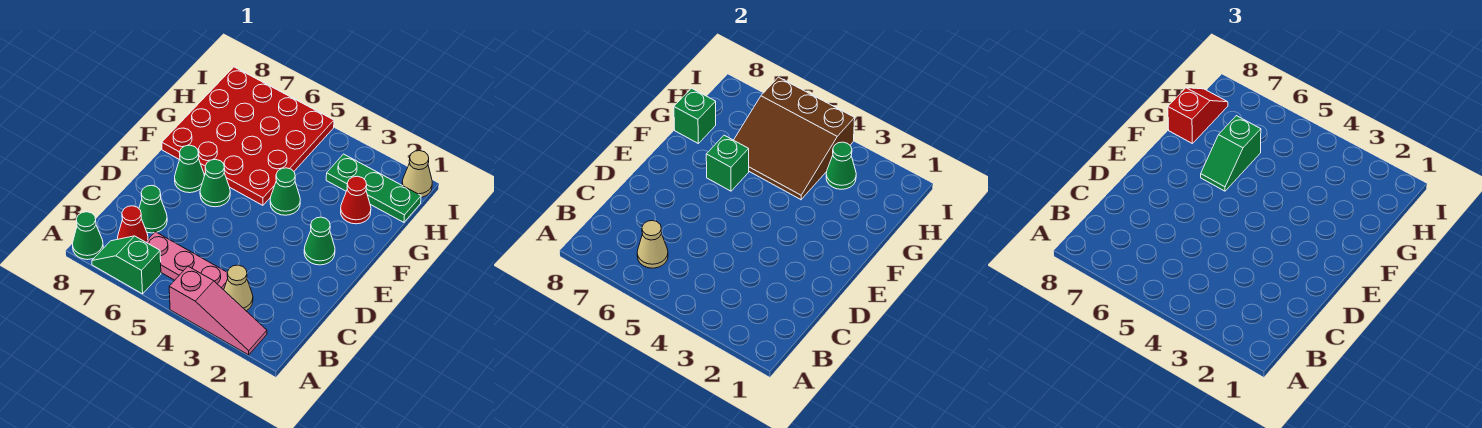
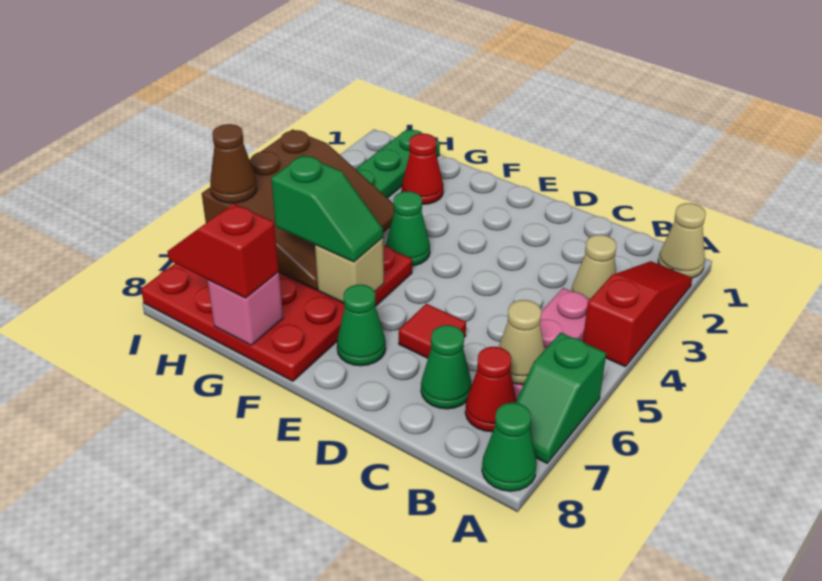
pink 1x3 slope [169,266,267,355] -> red 1x3 slope [583,261,692,367]
none -> red 1x1 tile [399,304,466,358]
green 1x1 cone [304,217,335,265] -> none
green 1x1 cone [200,160,230,207] -> none
green 1x1 brick [706,135,749,191] -> tan 1x1 brick [315,238,384,303]
green 1x1 brick [674,88,716,143] -> pink 1x1 brick [208,272,283,345]
green 1x1 cone [826,142,856,189] -> none
tan 1x1 cone [402,151,432,197] -> tan 1x1 cone moved to [658,203,706,278]
none -> brown 1x1 cone [210,124,257,203]

